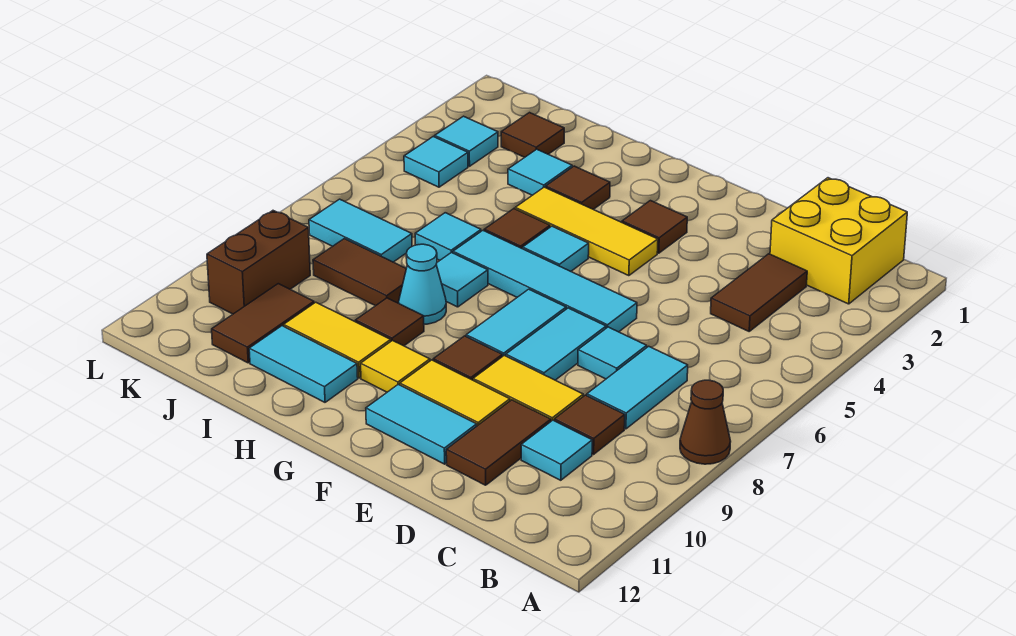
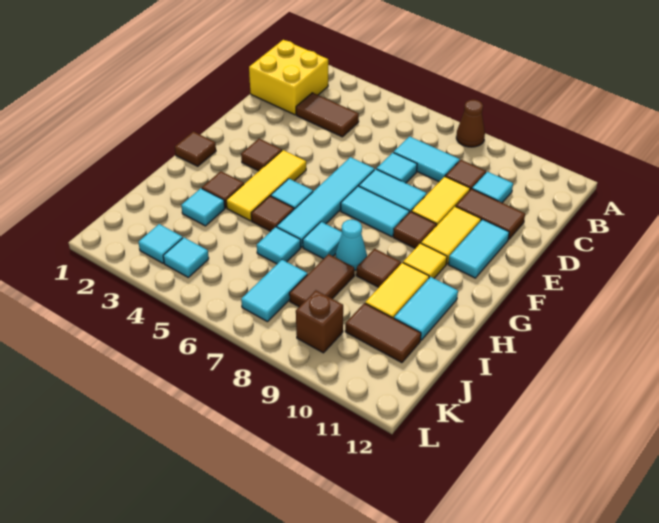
brown 1x1 tile [501,113,564,157] -> brown 1x1 tile moved to [175,132,216,166]
brown 1x2 brick [207,211,310,314] -> brown 1x1 brick [296,290,343,353]

